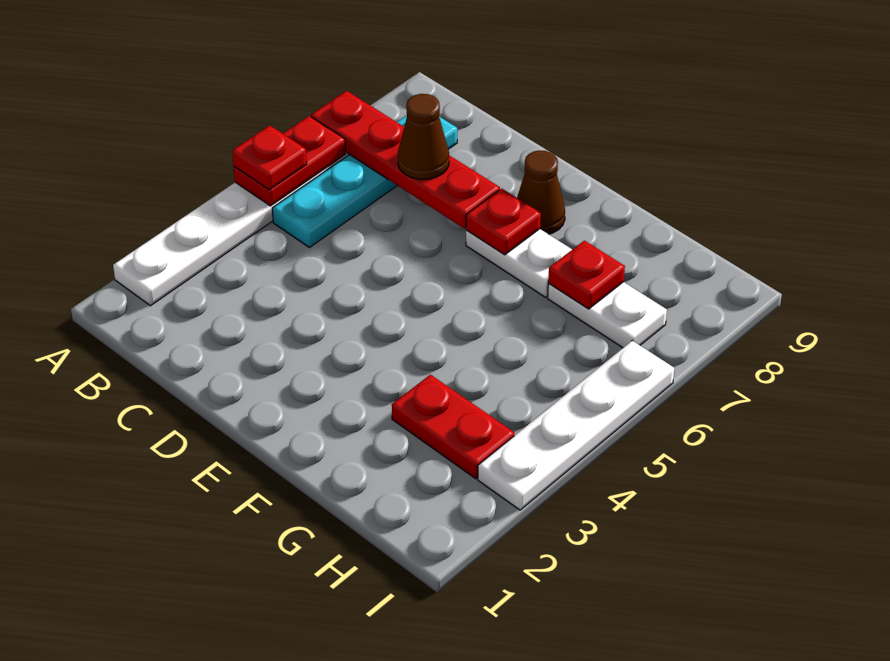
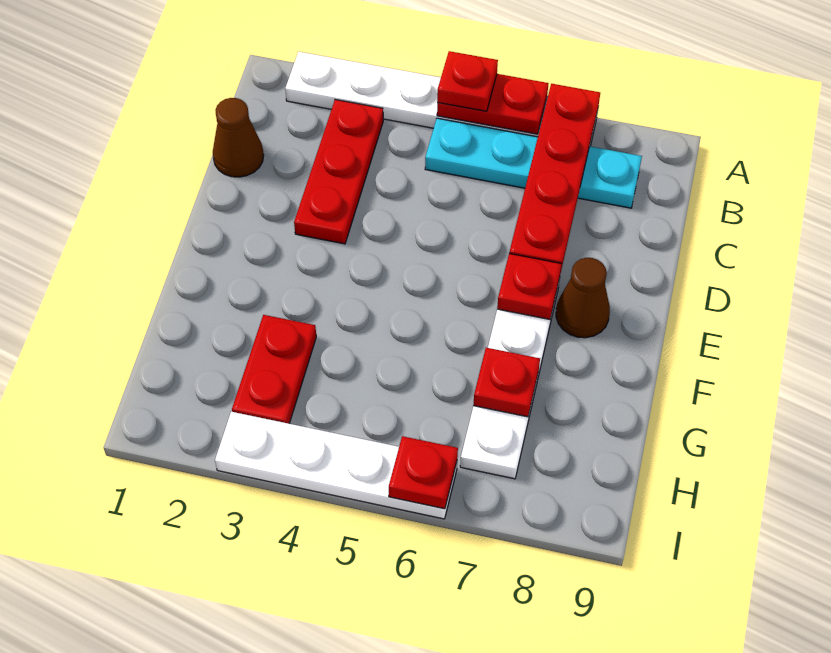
none -> red 1x3 plate [294,100,383,244]
brown 1x1 cone [398,94,449,180] -> brown 1x1 cone moved to [213,98,264,177]
none -> red 1x1 plate [389,436,458,509]

